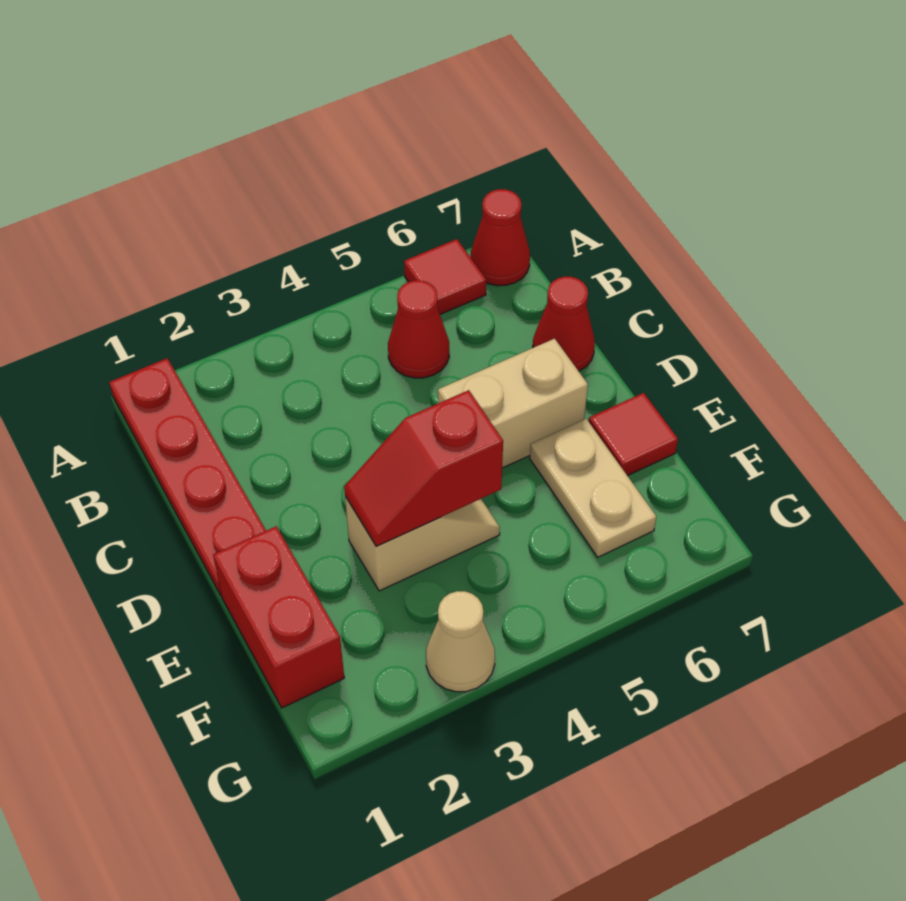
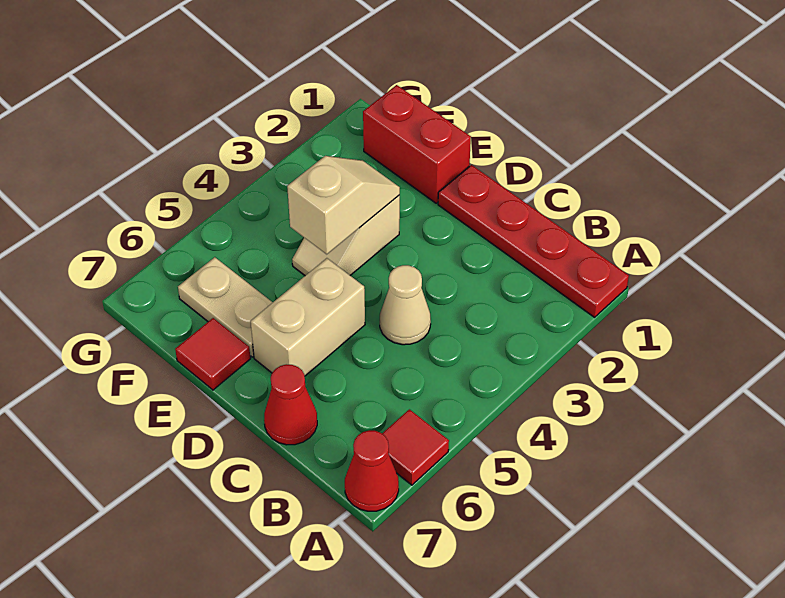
red 1x1 cone [388,280,449,378] -> none
red 1x2 slope [344,390,503,546] -> tan 1x2 slope [287,156,400,254]
tan 1x1 cone [426,591,495,692] -> tan 1x1 cone moved to [380,265,431,345]

